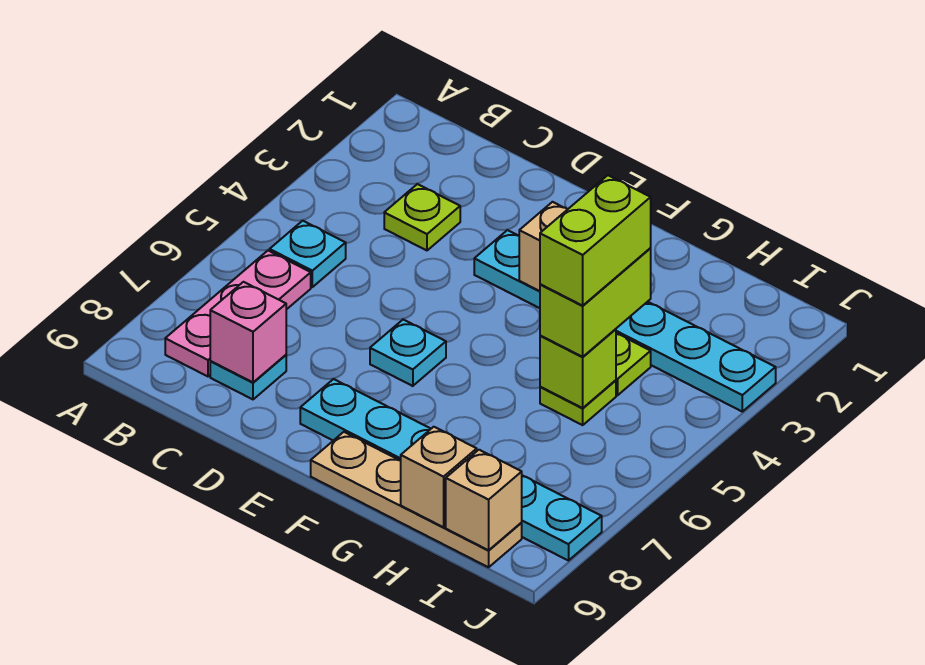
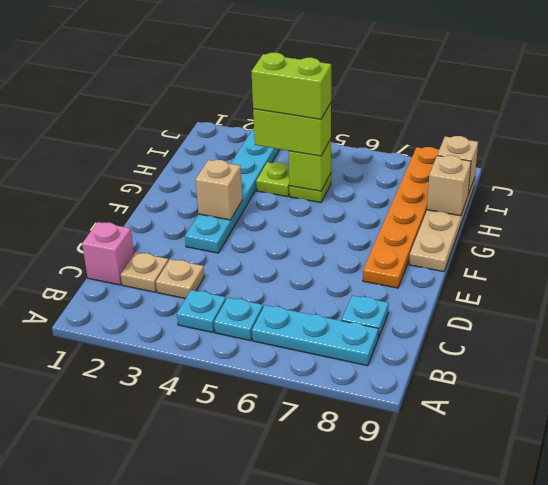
pink 1x3 plate [165,251,311,376] -> cyan 1x3 plate [252,305,378,366]
none -> tan 1x1 plate [121,252,168,292]
lime 1x1 plate [384,184,460,250] -> tan 1x1 plate [156,259,204,299]
pink 1x1 brick [210,282,286,382] -> pink 1x1 brick moved to [82,222,134,285]
cyan 1x1 plate [370,320,446,386] -> cyan 1x1 plate moved to [177,290,226,333]
cyan 1x6 plate [300,379,602,561] -> orange 1x6 plate [363,147,439,288]

